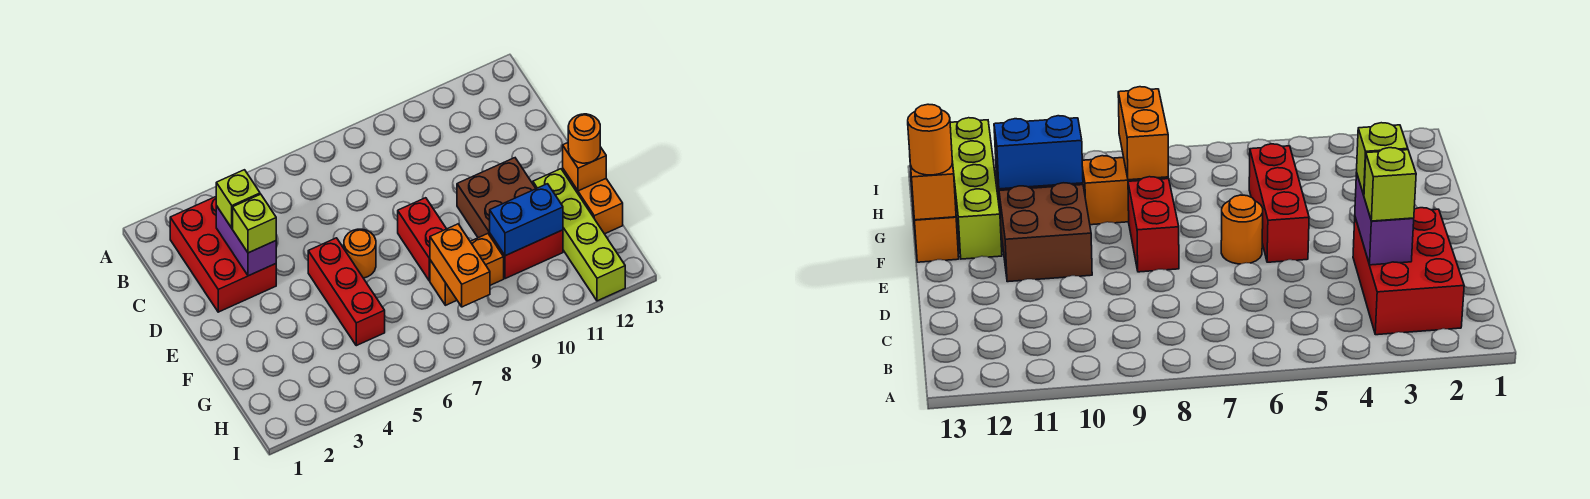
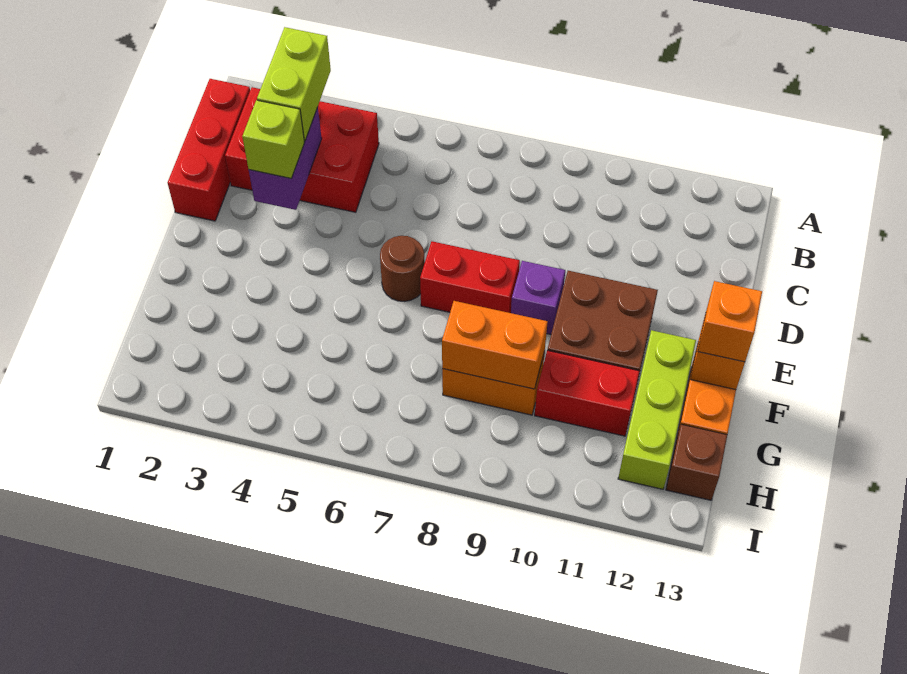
red 2x3 brick [170,197,276,312] -> red 2x3 brick turned to [225,87,379,212]
lime 1x1 brick [216,170,260,228] -> lime 1x2 brick [257,27,331,141]
red 1x3 brick [308,238,385,346] -> red 1x3 brick moved to [168,79,250,221]
orange 1x1 round brick [344,229,376,278] -> brown 1x1 round brick [380,236,425,301]
red 1x2 brick [398,198,446,281] -> red 1x2 brick turned to [420,241,520,313]
none -> purple 1x1 brick [511,261,565,334]
lime 1x4 brick [533,169,625,301] -> lime 1x3 brick [618,330,696,489]
orange 1x1 round brick [568,114,600,163] -> orange 1x1 brick [698,281,762,362]
orange 1x2 brick [430,224,490,307] -> orange 1x2 brick turned to [442,301,548,389]
blue 1x2 brick [490,184,563,256] -> none
none -> brown 1x1 brick [666,424,727,500]

